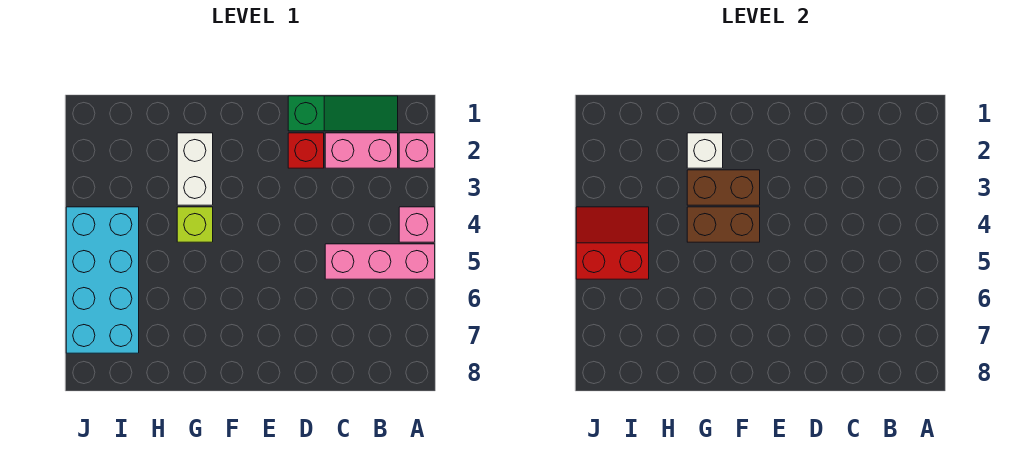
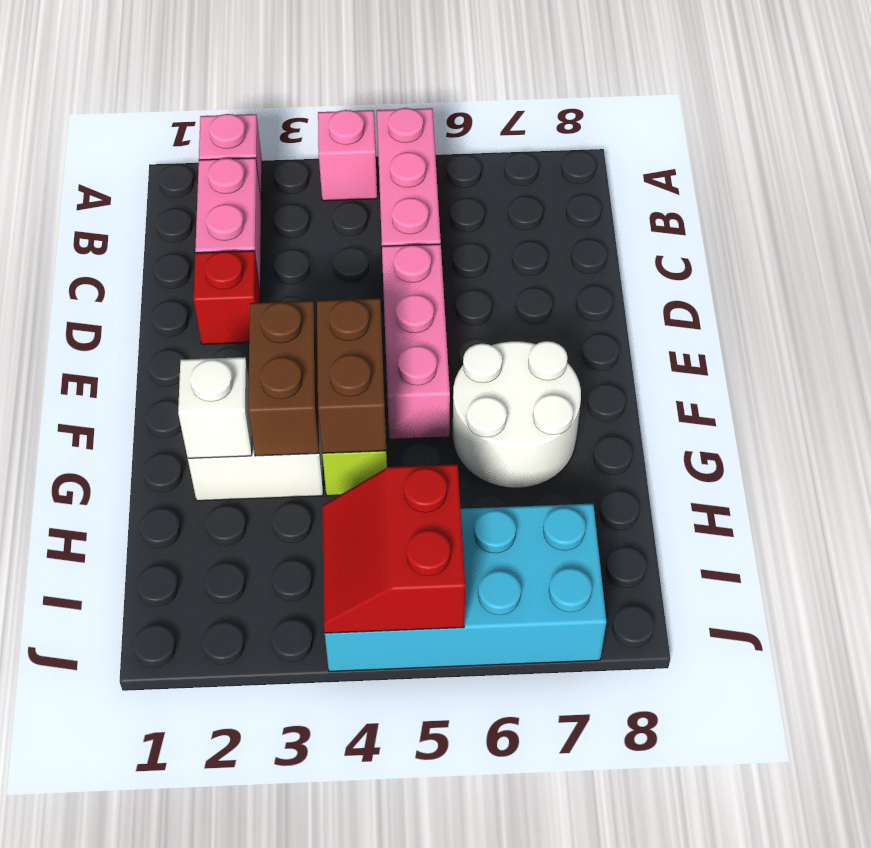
green 1x3 slope [288,96,398,131] -> none
none -> pink 1x3 brick [382,244,450,439]
none -> white 2x2 round brick [453,341,581,488]

